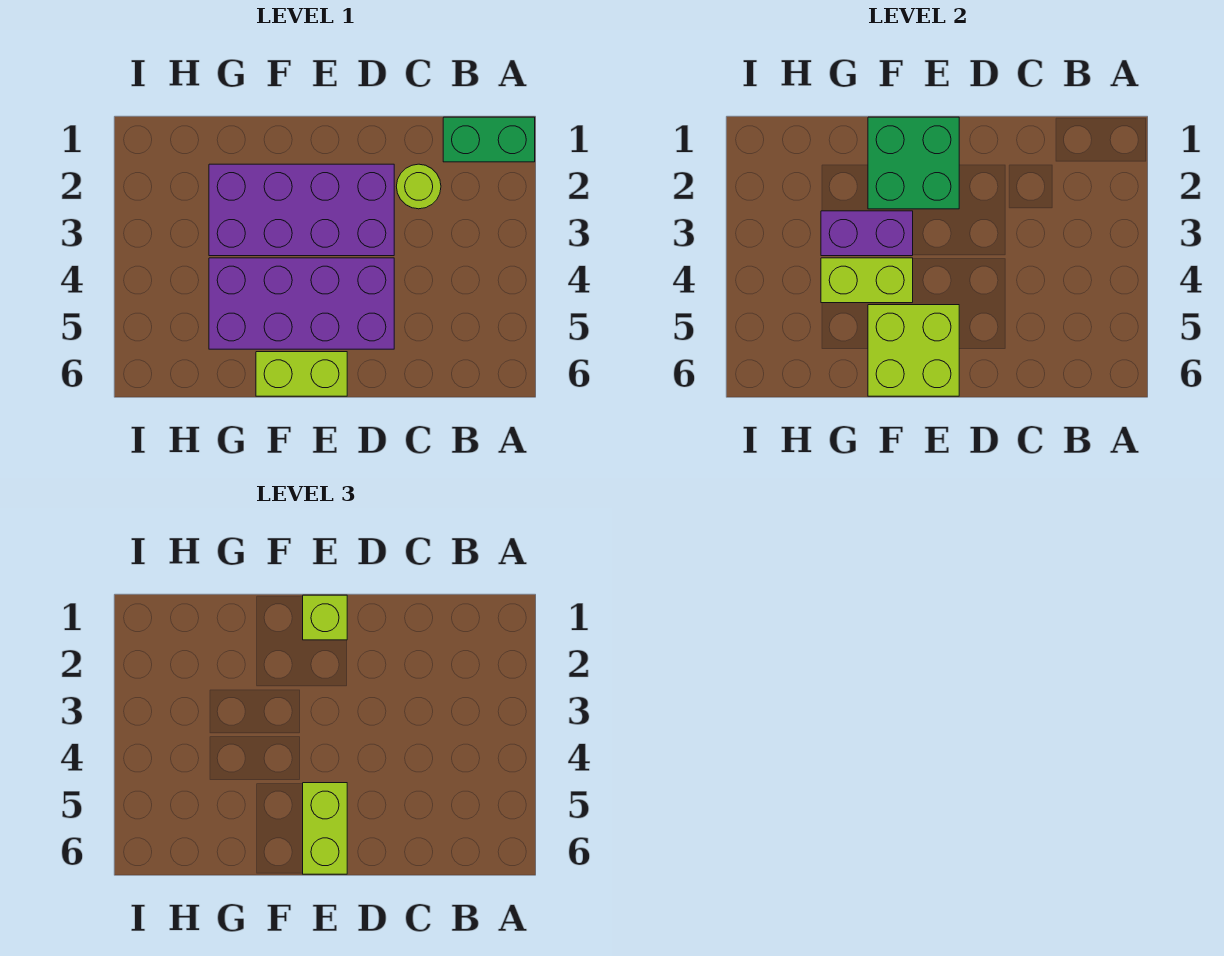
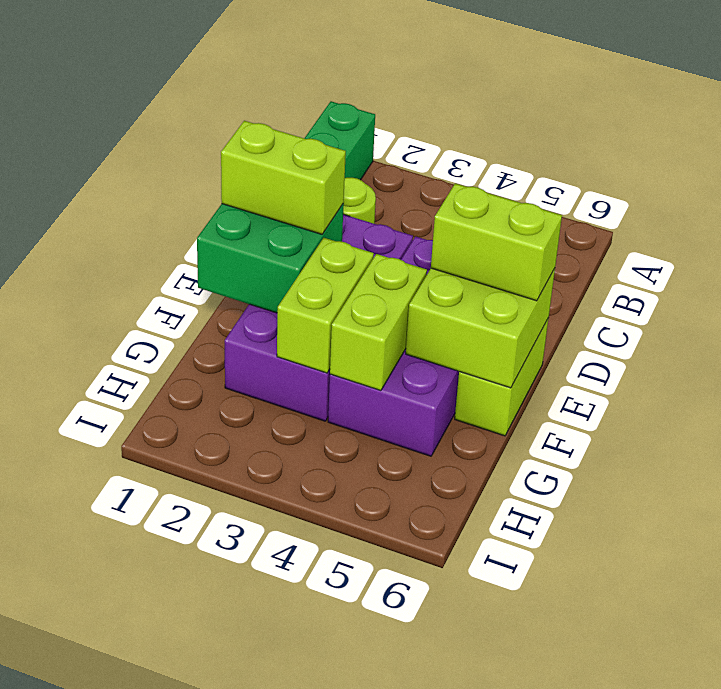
lime 1x1 brick [303,595,347,640] -> lime 1x2 brick [221,121,346,234]
purple 1x2 brick [821,211,913,256] -> lime 1x2 brick [277,238,374,373]

